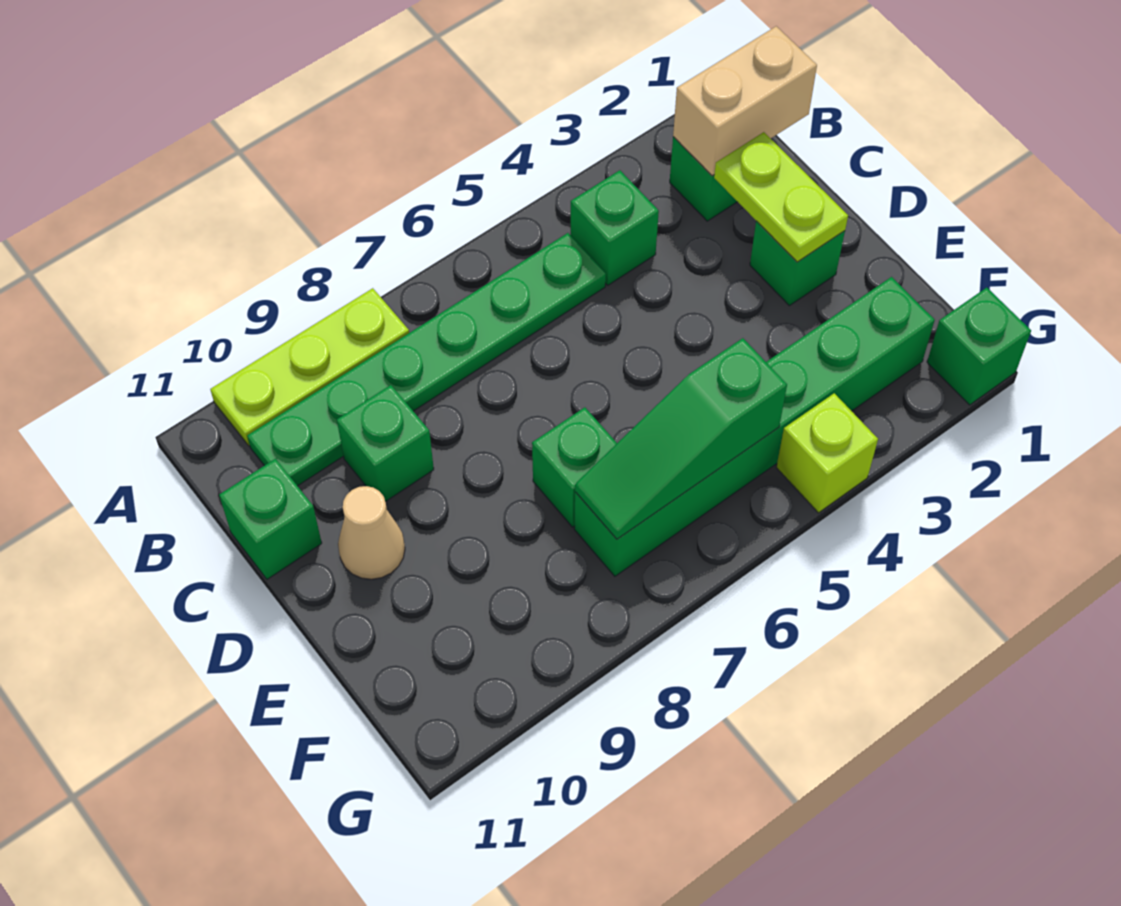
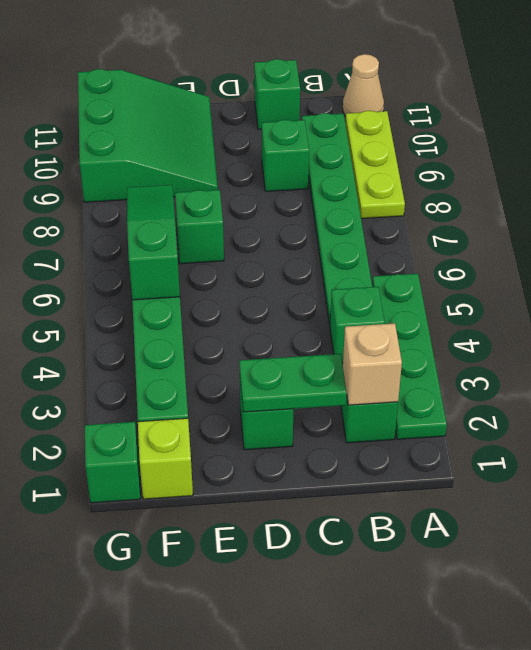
none -> green 1x4 plate [372,274,447,439]
tan 1x2 brick [673,26,817,176] -> tan 1x1 brick [343,323,402,405]
lime 1x2 plate [714,132,848,262] -> green 1x2 plate [239,354,347,412]
tan 1x1 cone [338,486,405,579] -> tan 1x1 cone moved to [343,54,384,116]
none -> green 3x3 slope [78,69,218,202]
lime 1x1 brick [776,393,878,513] -> lime 1x1 brick moved to [138,418,193,499]

